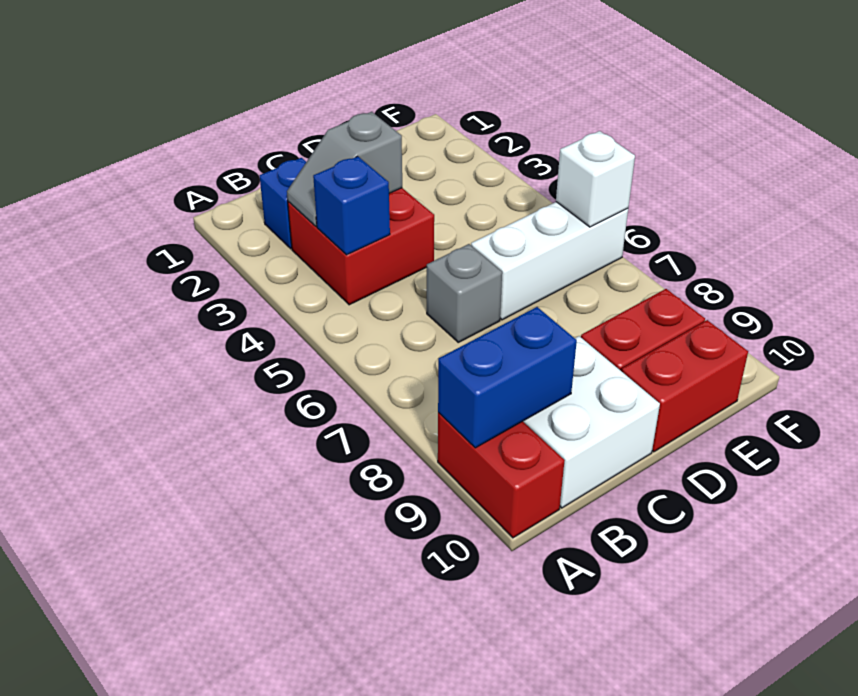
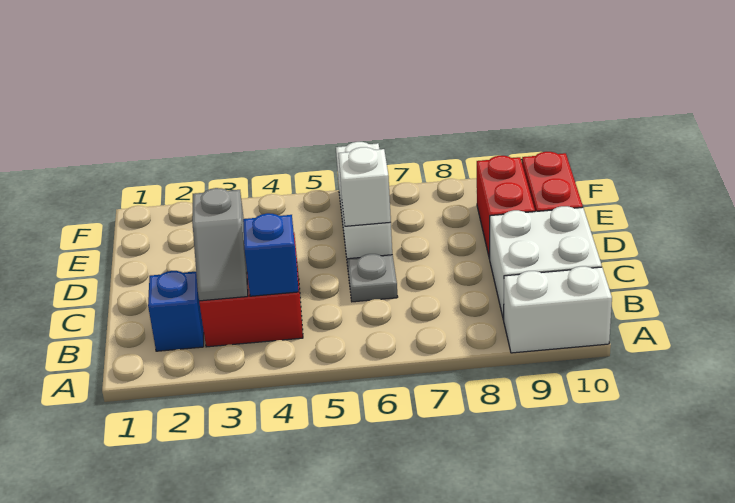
red 1x2 brick [438,412,565,538] -> white 1x2 brick [504,266,612,353]
blue 1x2 brick [438,307,577,448] -> none
grey 1x1 brick [427,244,502,342] -> grey 1x1 plate [347,254,398,302]
white 1x1 brick [556,131,635,227] -> white 1x1 brick moved to [338,147,391,226]

